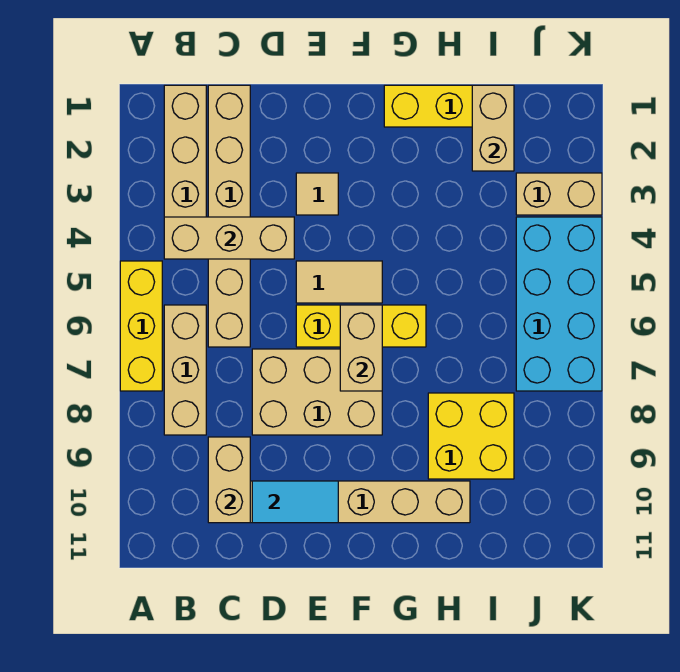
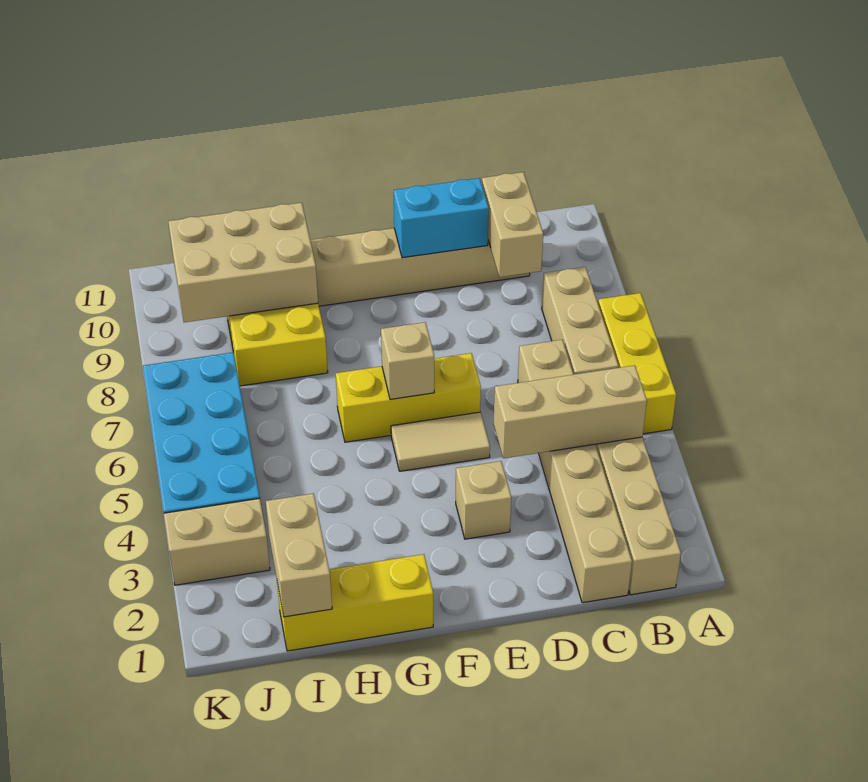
tan 2x3 brick [252,349,382,435] -> tan 2x3 brick moved to [168,203,318,322]
cyan 1x2 tile [252,481,338,523] -> cyan 1x2 brick [394,178,489,258]
tan 1x1 tile [296,173,338,215] -> tan 1x1 brick [456,461,511,539]
tan 1x2 brick [340,305,382,391] -> tan 1x1 brick [381,322,434,400]

